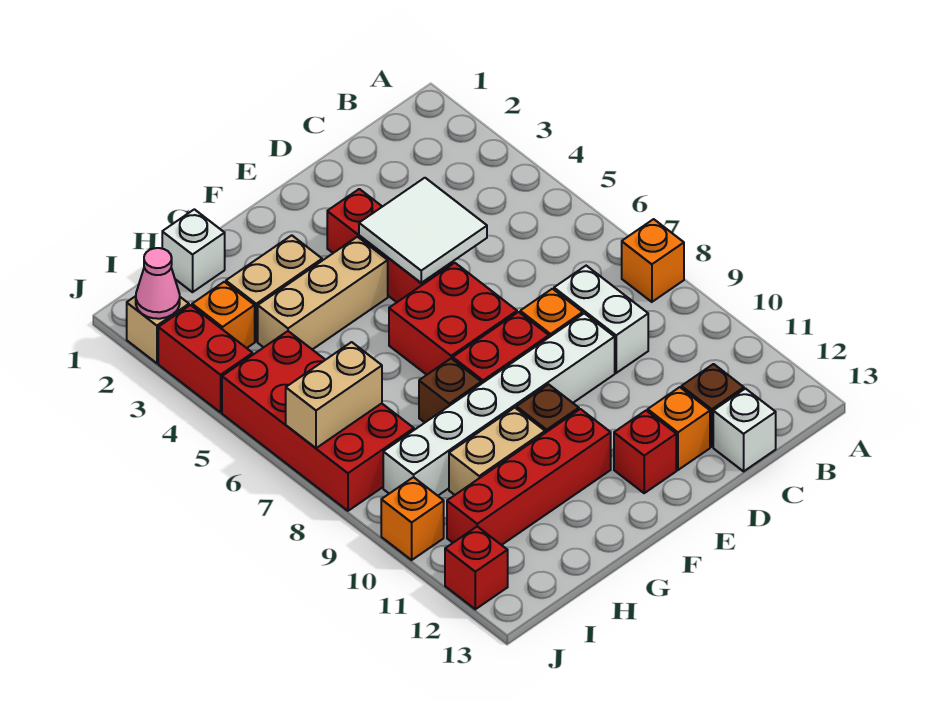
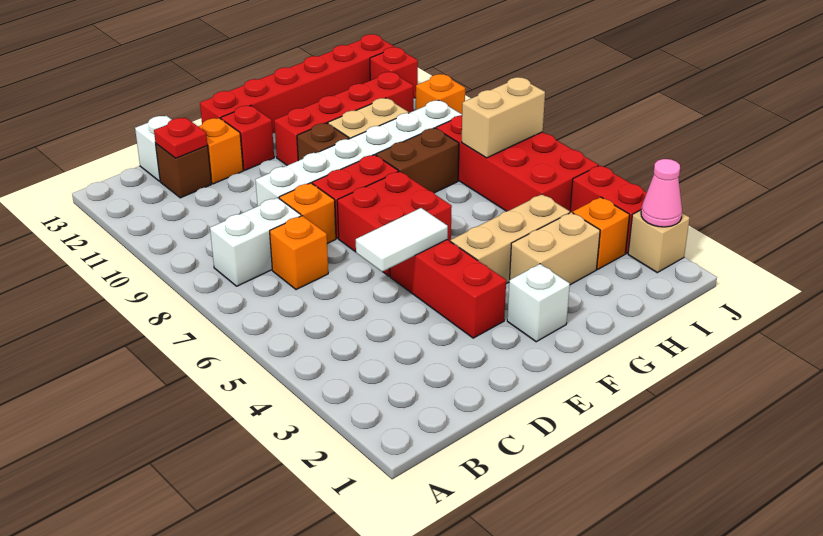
orange 1x1 brick [622,219,684,302] -> orange 1x1 brick moved to [270,216,328,290]
white 1x2 brick [554,266,648,373] -> white 1x2 brick turned to [210,198,301,286]
none -> red 1x1 plate [154,118,207,158]
white 2x2 tile [359,178,487,283] -> white 1x2 tile [356,208,448,272]
none -> red 1x6 brick [200,34,394,133]
brown 1x1 brick [419,359,481,422] -> brown 1x2 brick [376,128,459,193]
white 1x1 brick [162,209,225,292] -> white 1x1 brick moved to [507,264,570,342]

